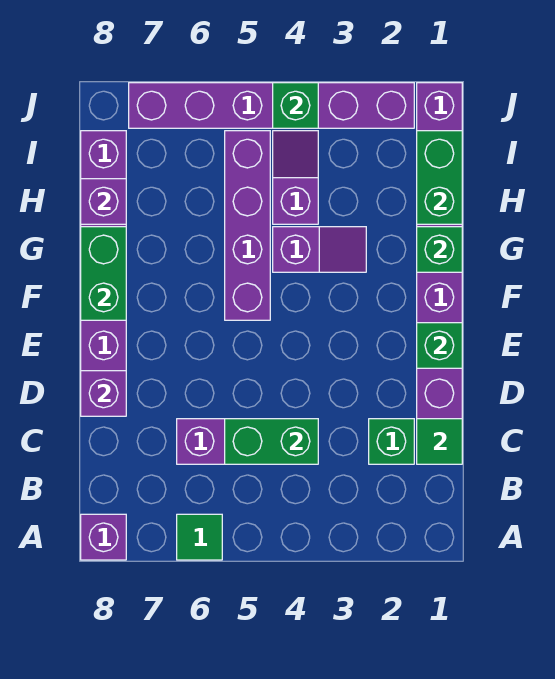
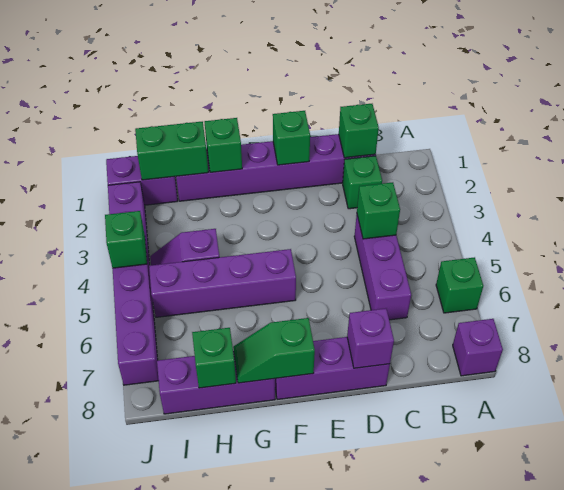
green 1x1 tile [177,514,222,560] -> green 1x1 brick [436,257,483,313]
green 1x1 tile [417,419,462,464] -> green 1x1 brick [339,104,379,158]
green 1x2 brick [225,419,318,464] -> green 1x1 brick [357,182,400,239]
green 1x2 brick [81,227,126,320] -> green 1x2 slope [233,318,315,383]
purple 1x2 slope [273,227,366,272] -> none
purple 1x1 brick [81,179,126,224] -> green 1x1 brick [192,328,236,388]

